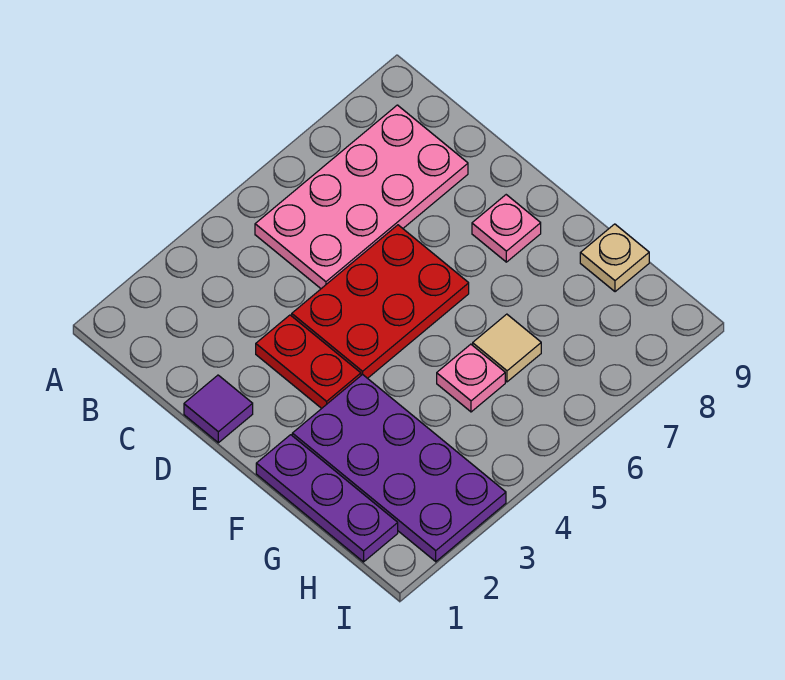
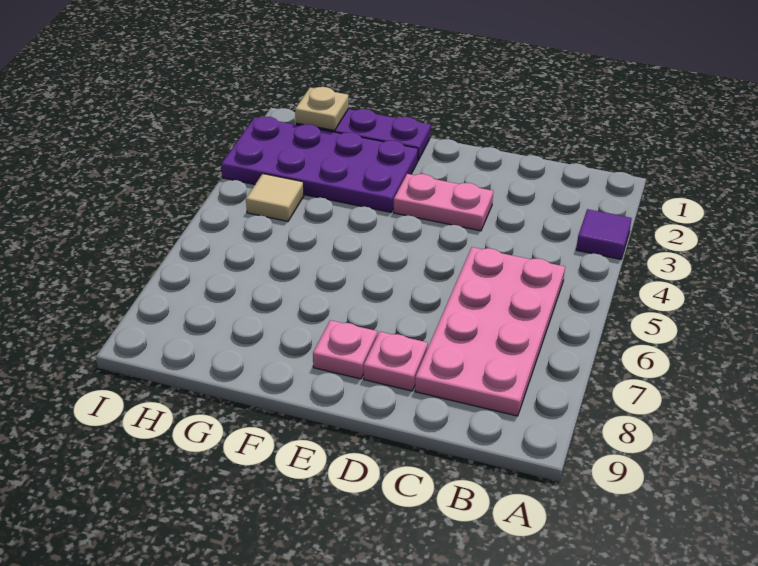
purple 1x1 tile [184,375,253,443] -> purple 1x1 tile moved to [576,209,632,259]
red 1x2 plate [256,315,361,408] -> pink 1x2 plate [394,174,493,231]
red 2x3 plate [292,225,469,378] -> none
pink 1x1 plate [437,344,505,412] -> pink 1x1 plate moved to [364,332,428,391]
tan 1x1 tile [473,314,541,382] -> tan 1x1 tile moved to [246,174,304,221]
tan 1x1 plate [580,224,649,292] -> tan 1x1 plate moved to [295,87,348,130]

